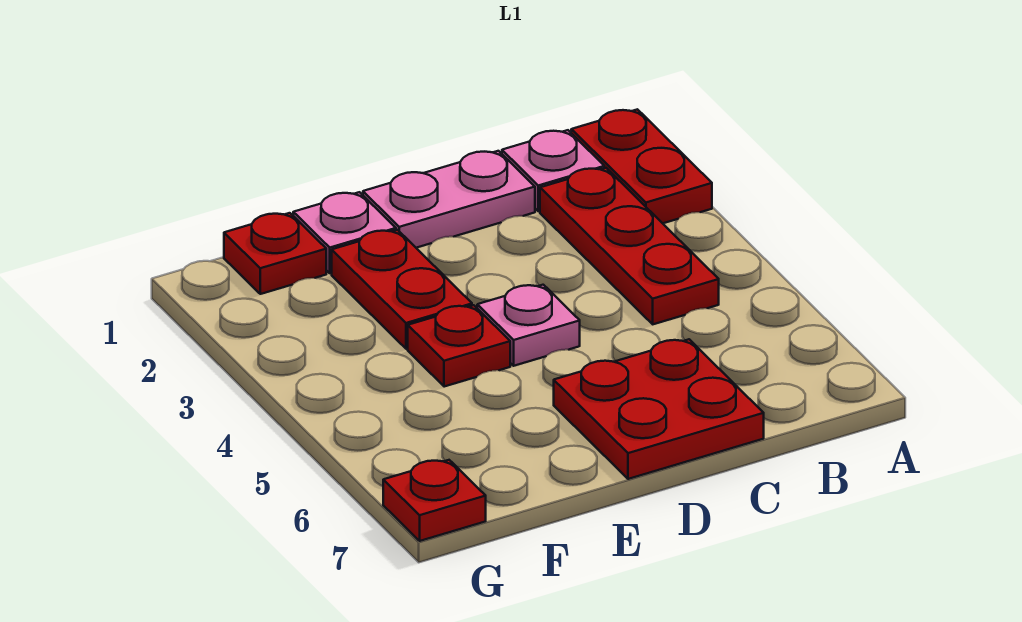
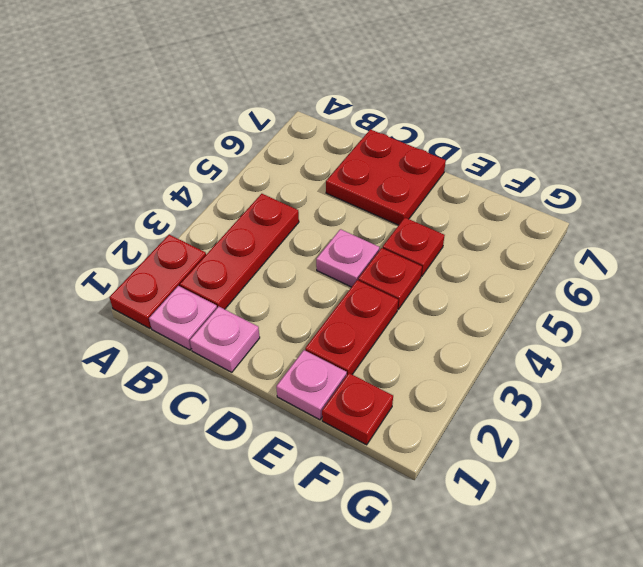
pink 1x2 plate [363,151,535,248] -> pink 1x1 plate [190,306,260,372]
red 1x1 plate [383,460,486,541] -> red 1x1 plate moved to [383,218,445,276]

